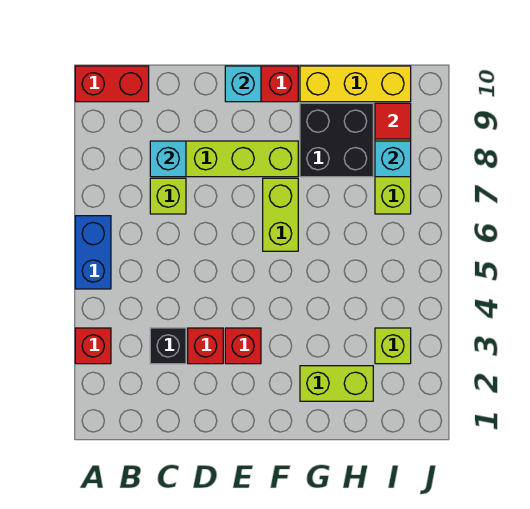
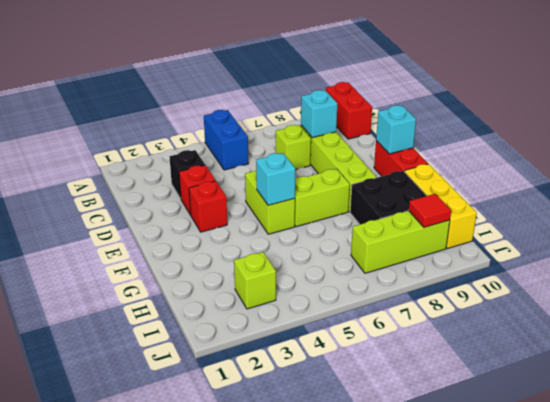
red 1x1 brick [75,328,111,364] -> none
blue 1x2 brick [75,216,111,289] -> blue 1x2 brick turned to [204,110,249,170]
lime 1x2 brick [300,366,373,401] -> lime 1x2 brick moved to [245,171,295,234]
cyan 1x1 brick [375,141,411,177] -> cyan 1x1 brick moved to [256,153,295,205]

